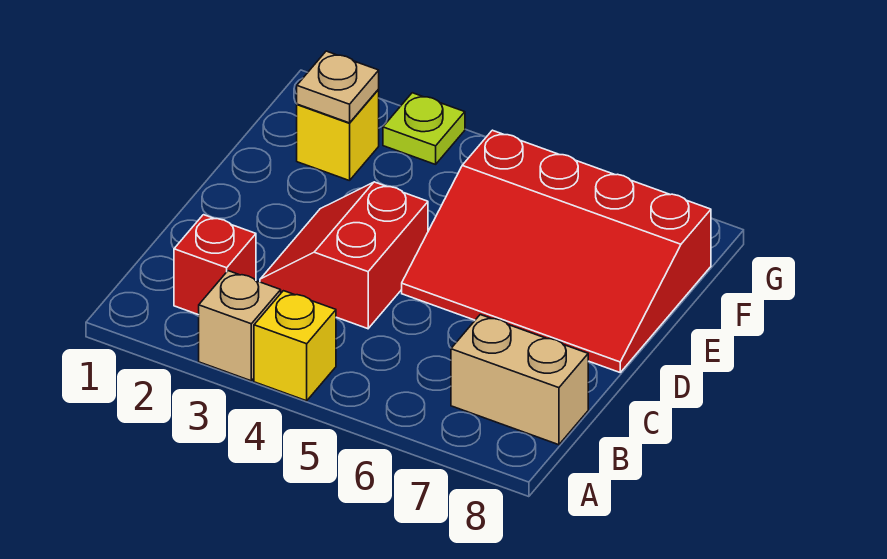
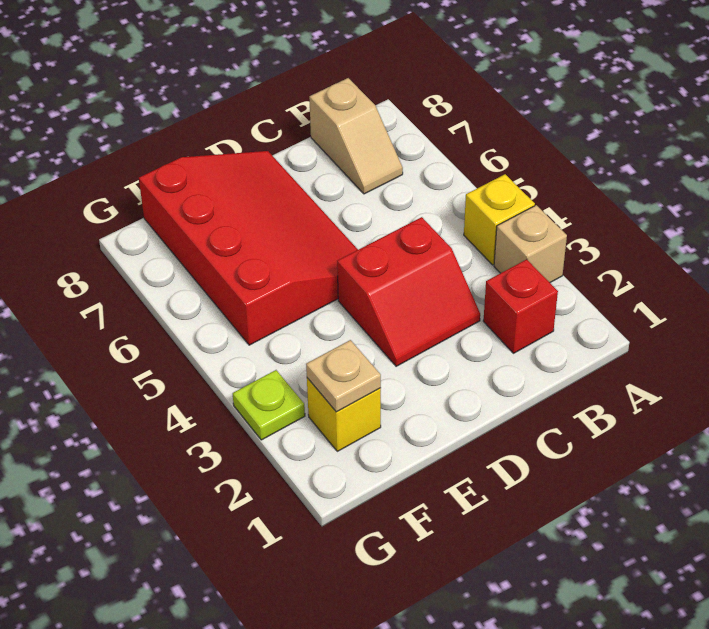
tan 1x2 brick [451,315,588,445] -> tan 1x2 slope [309,78,403,194]

